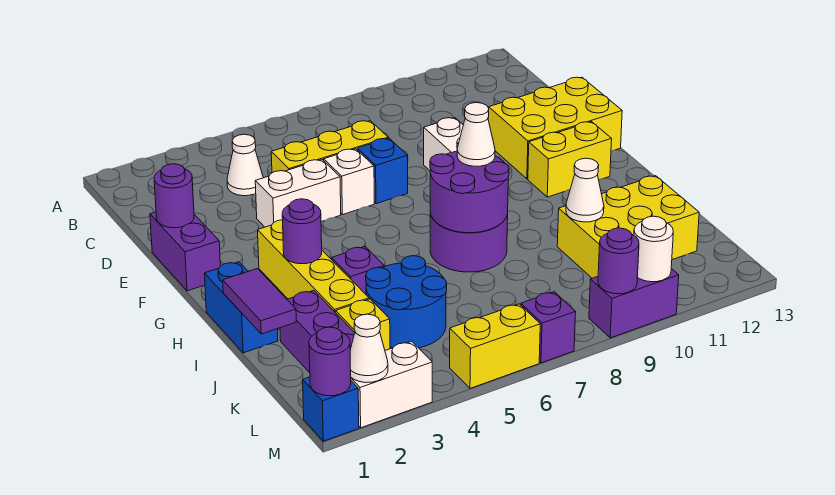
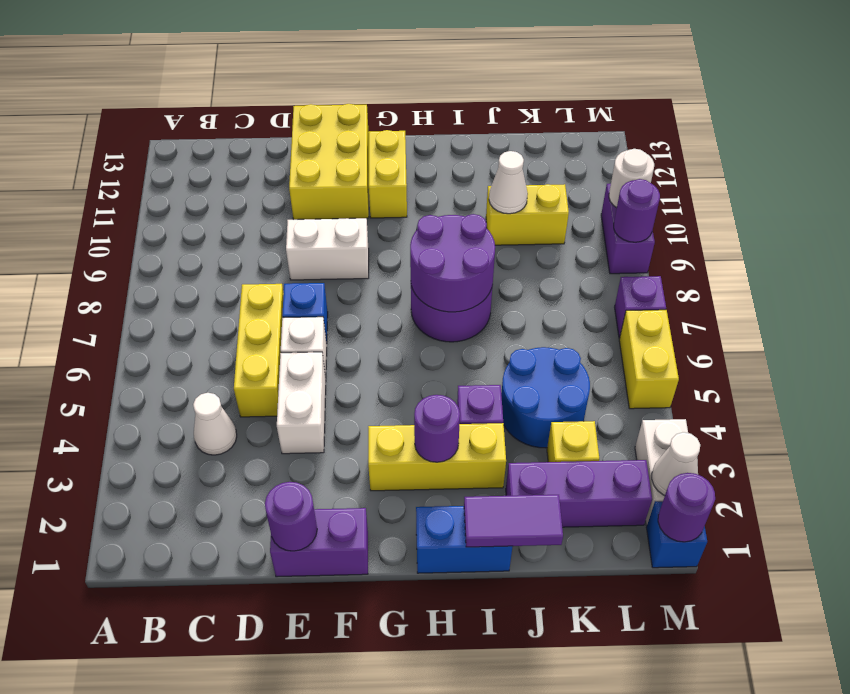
yellow 1x4 brick [258,220,369,313] -> yellow 1x3 brick [368,423,506,491]
white 1x1 cone [457,103,495,166] -> none
yellow 2x3 brick [557,176,699,278] -> yellow 1x2 brick [486,184,569,245]

